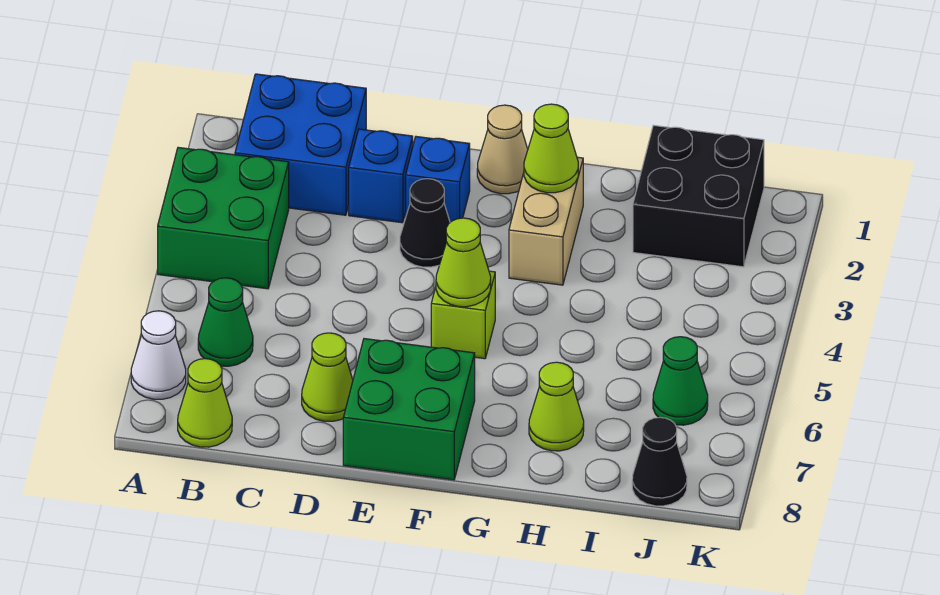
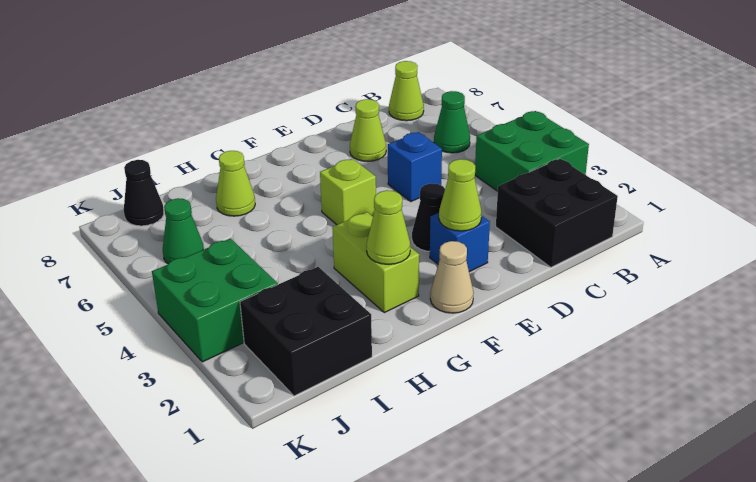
white 1x1 cone [131,311,186,399] -> none
blue 2x2 brick [235,74,366,215] -> black 2x2 brick [496,159,618,267]
blue 1x1 brick [349,129,413,223] -> blue 1x1 brick moved to [388,132,442,201]
green 2x2 brick [343,339,475,480] -> green 2x2 brick moved to [152,239,278,362]
lime 1x1 cone [436,218,491,307] -> lime 1x1 cone moved to [439,159,482,231]
tan 1x2 brick [509,157,583,285] -> lime 1x2 brick [332,212,419,313]

